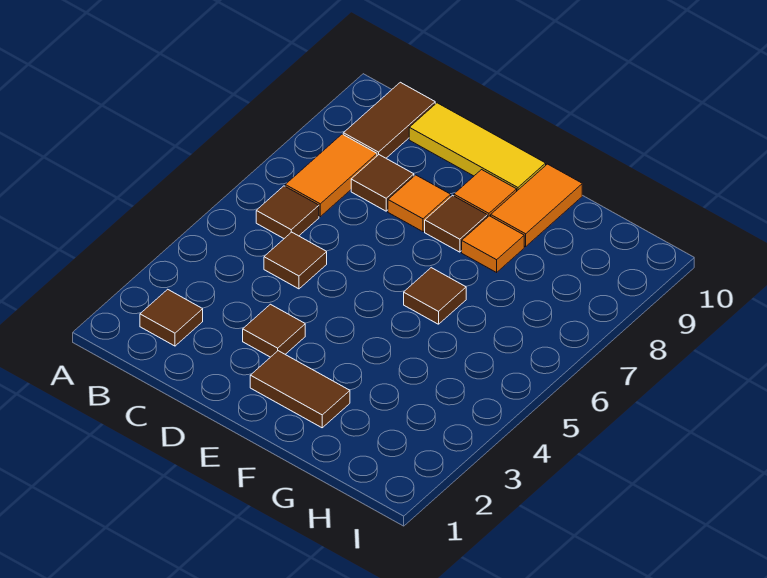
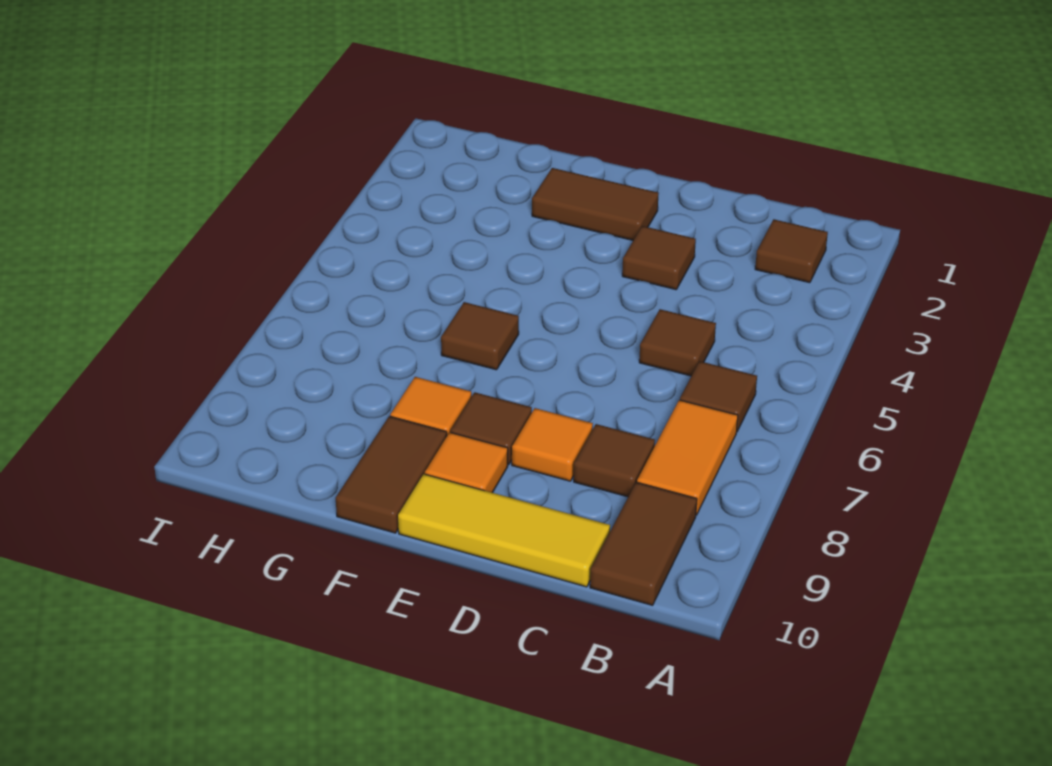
orange 1x2 tile [491,164,582,247] -> brown 1x2 tile [336,416,447,533]

